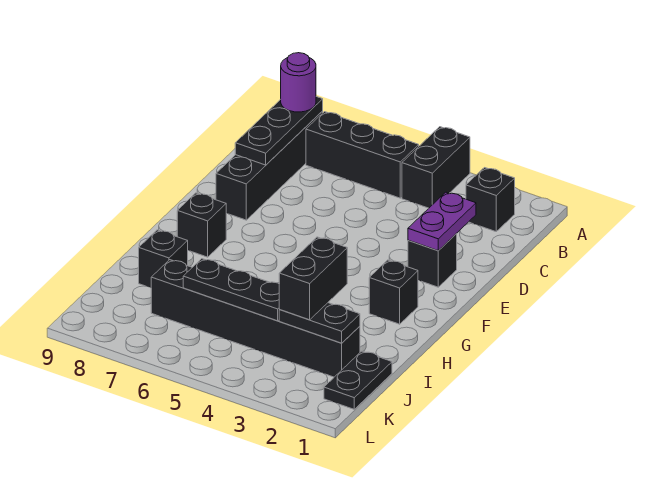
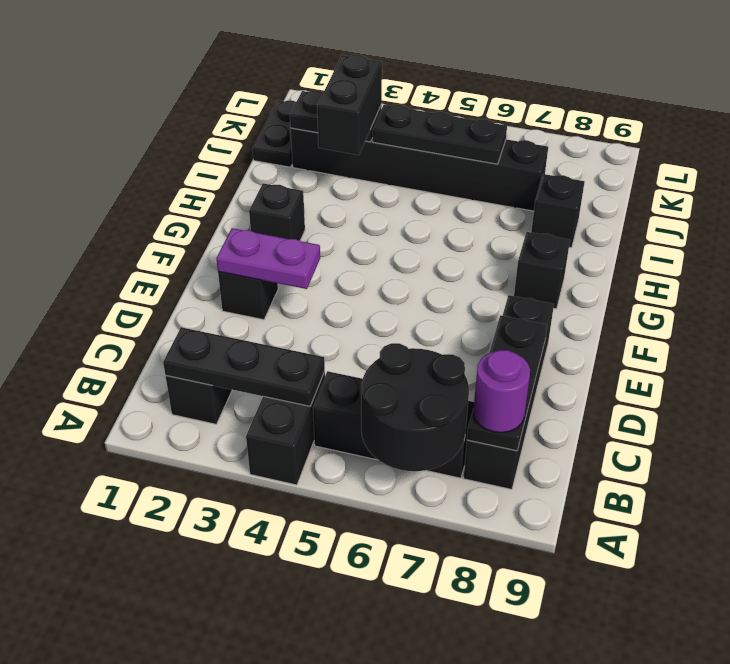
none -> black 2x2 round brick [361,343,469,471]
none -> black 1x3 plate [163,327,325,406]
purple 1x2 plate [408,192,476,251] -> purple 1x2 plate turned to [216,228,320,289]

